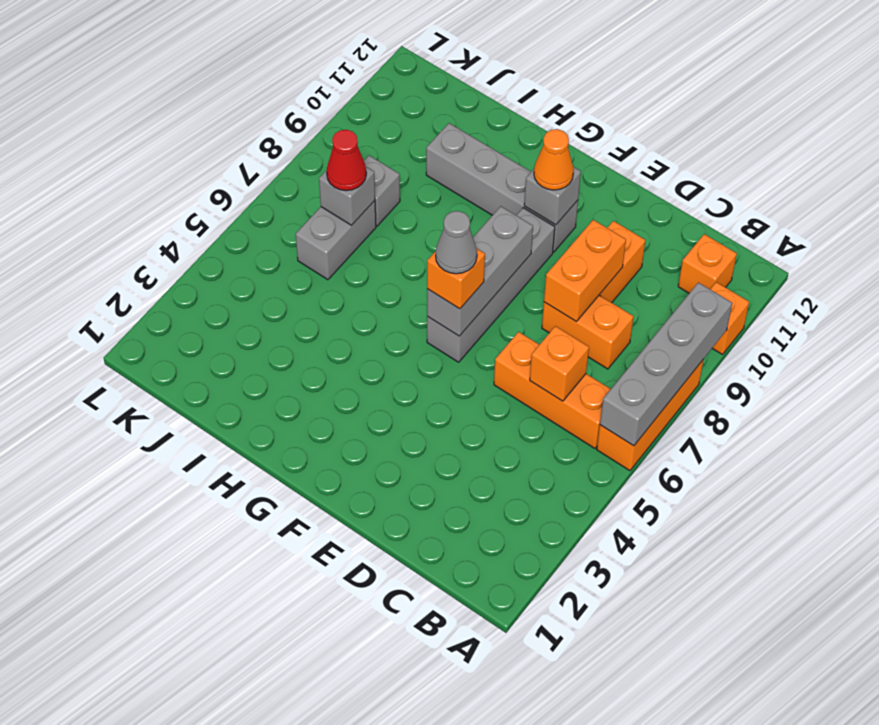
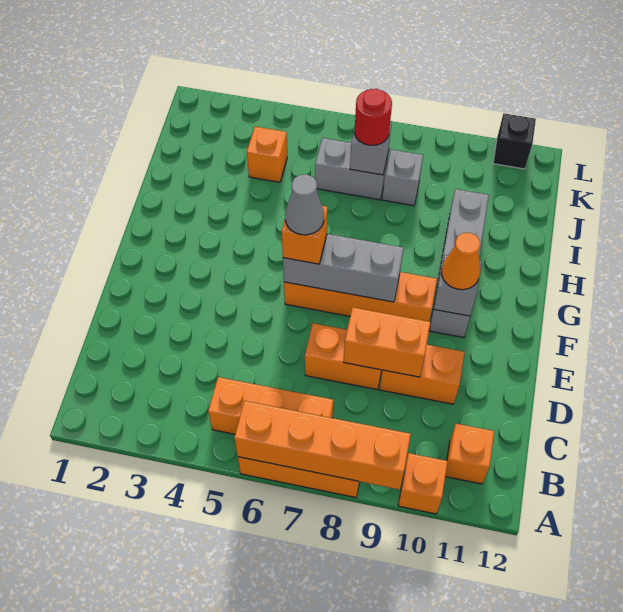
grey 1x4 brick [600,283,732,446] -> orange 1x4 brick [234,401,411,490]
orange 1x3 brick [494,332,611,448] -> orange 1x3 brick turned to [208,377,333,434]
orange 1x1 brick [530,326,589,401] -> orange 1x1 brick moved to [247,127,287,182]
orange 1x2 brick [542,295,634,369] -> orange 1x2 brick turned to [305,323,382,390]
grey 1x4 brick [427,208,555,362] -> orange 1x4 brick [284,272,437,321]
red 1x1 cone [327,130,366,191] -> red 1x1 round brick [354,89,392,145]
none -> black 1x1 brick [493,113,536,169]

